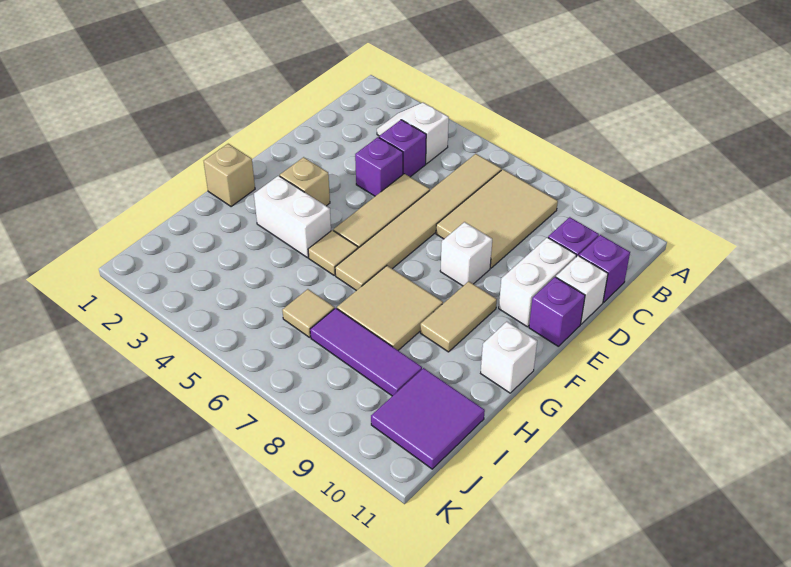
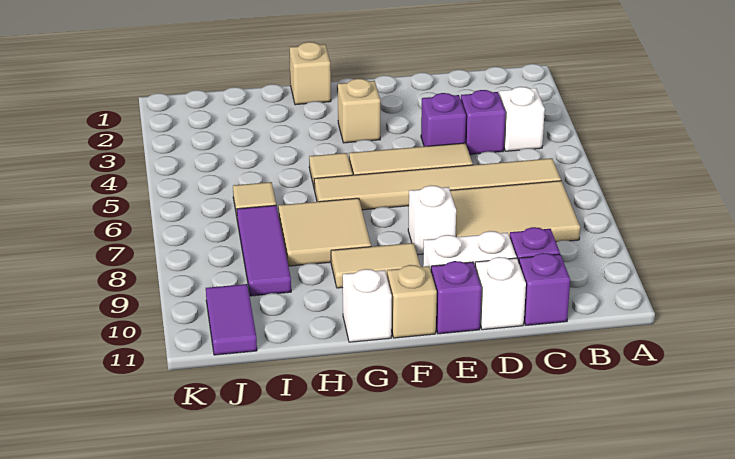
none -> tan 1x1 brick [387,265,437,338]
white 1x2 brick [254,176,331,258] -> none
purple 2x2 tile [371,368,485,469] -> purple 1x2 tile [206,284,257,355]

